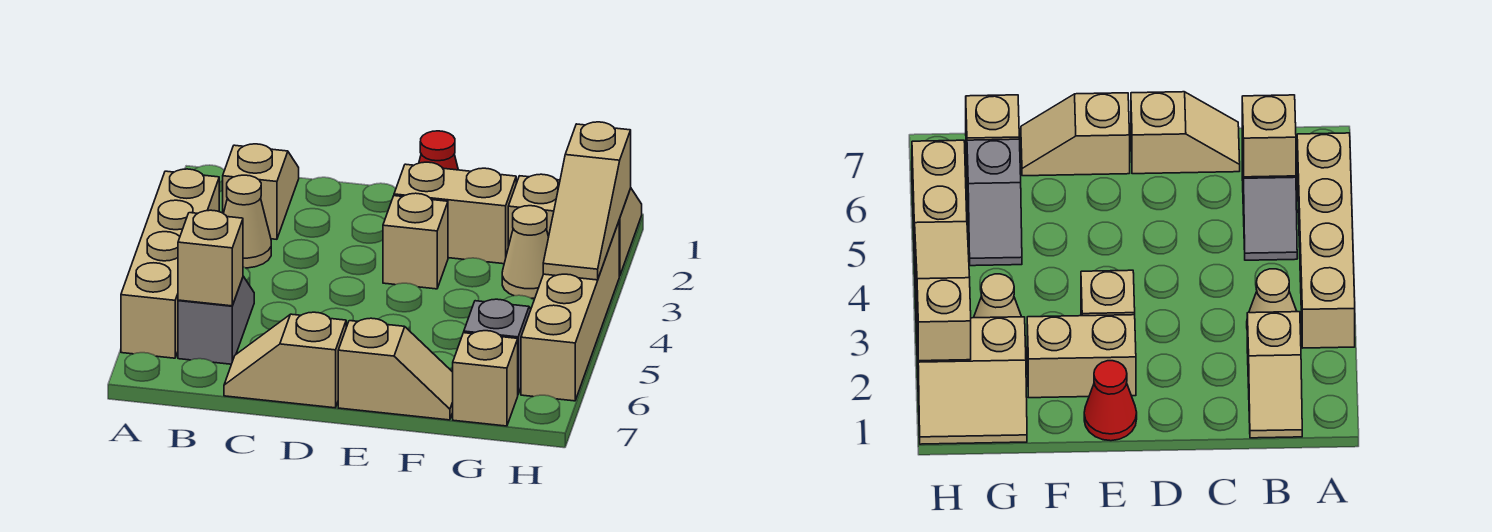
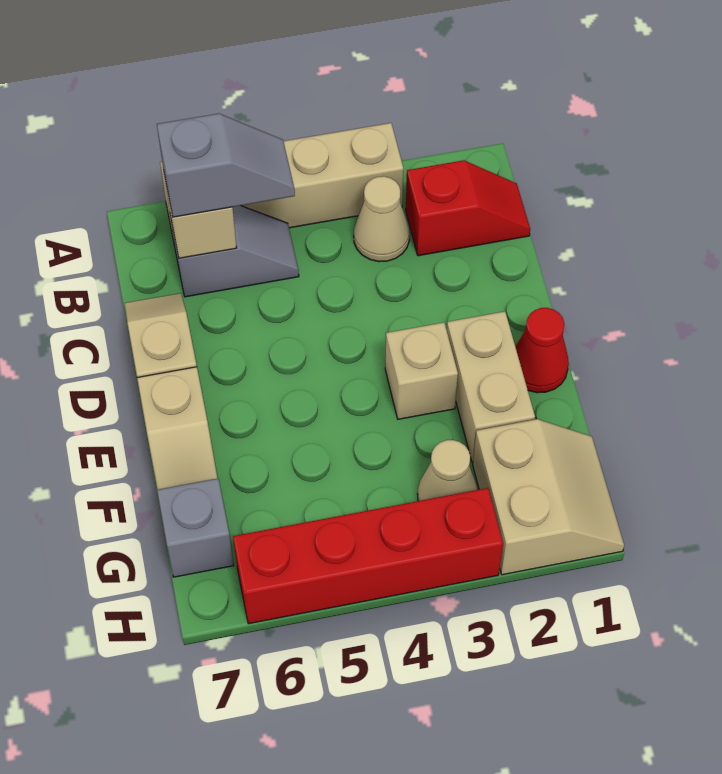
tan 1x2 slope [223,144,299,239] -> red 1x2 slope [406,160,530,256]
grey 1x2 slope [464,299,531,394] -> grey 1x2 slope moved to [157,113,295,217]
tan 1x1 brick [453,331,518,426] -> grey 1x1 brick [157,478,234,577]
tan 1x3 slope [543,122,631,280] -> none
tan 1x4 brick [521,222,619,401] -> red 1x4 brick [233,488,503,624]

